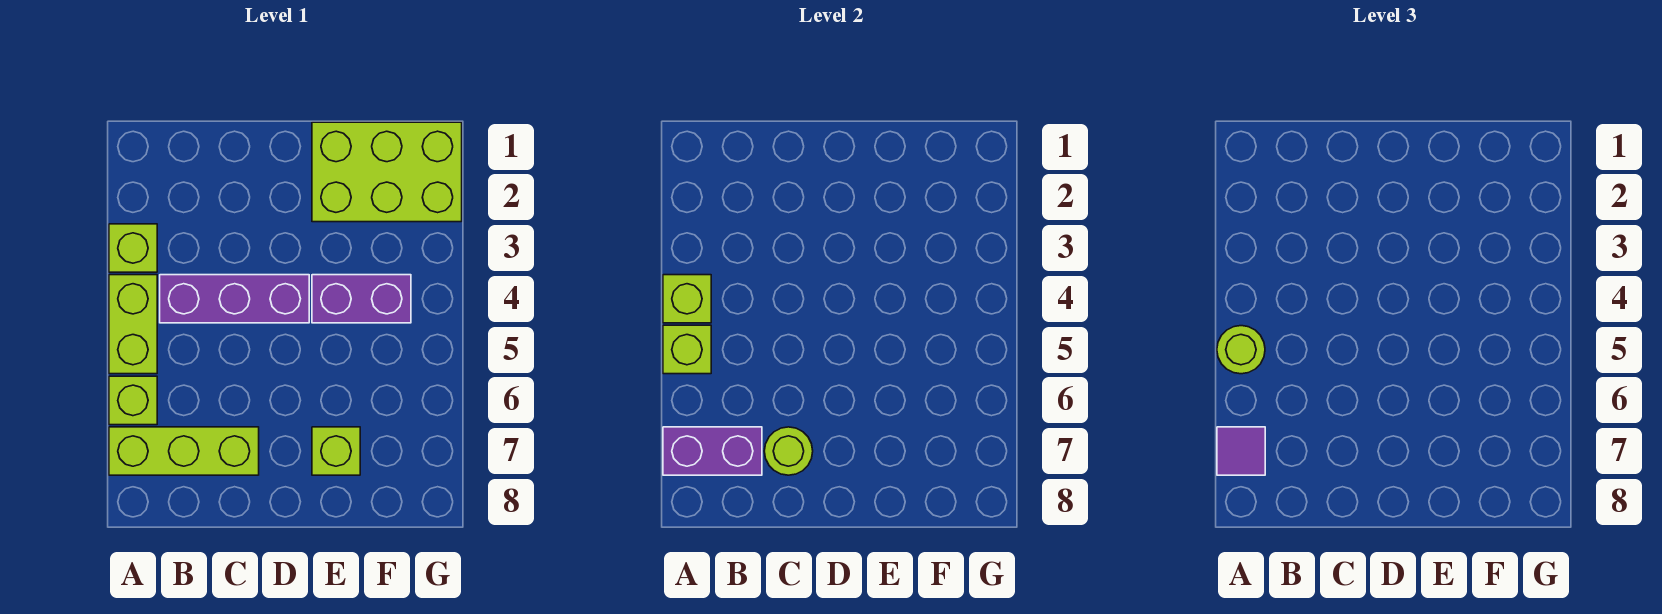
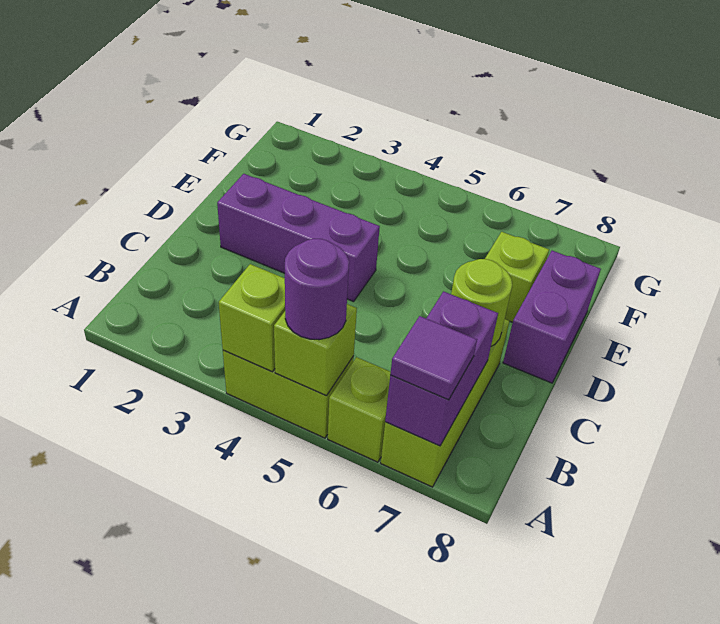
lime 1x1 brick [109,224,157,272] -> none
lime 1x1 round brick [1217,326,1265,374] -> purple 1x1 round brick [285,239,349,340]
purple 1x3 brick [160,275,309,323] -> purple 1x3 brick turned to [217,174,380,302]
lime 2x3 brick [312,122,462,222] -> none
purple 1x2 brick [312,275,411,323] -> purple 1x2 brick moved to [503,251,601,383]

